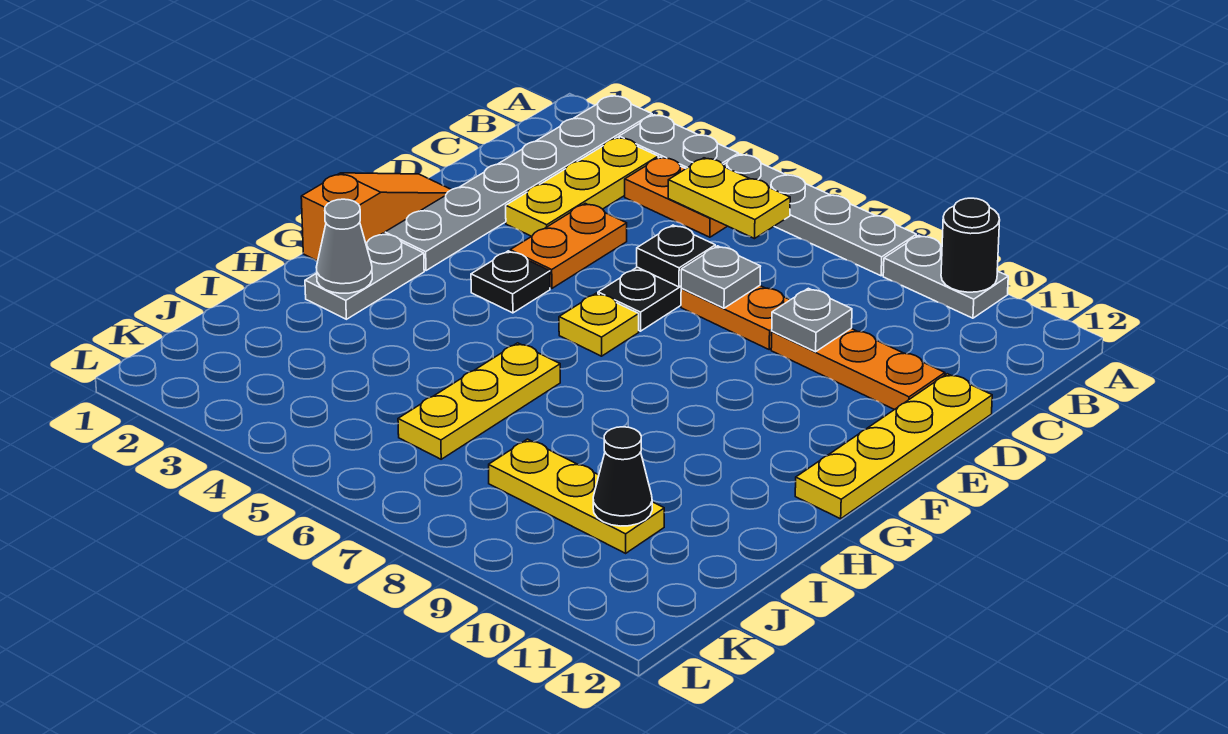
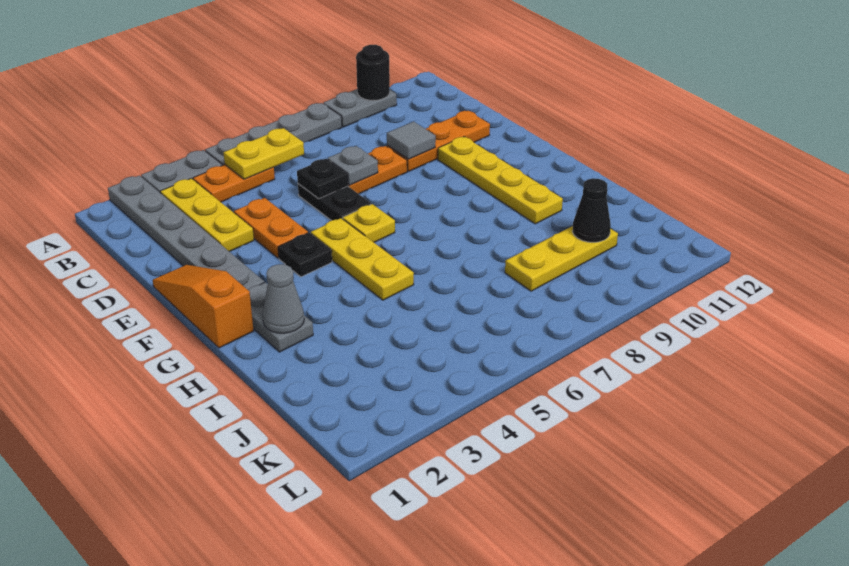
grey 1x1 plate [772,288,852,352] -> grey 1x1 tile [387,121,436,159]
yellow 1x4 plate [795,374,992,519] -> yellow 1x4 plate moved to [438,137,563,224]
yellow 1x3 plate [398,343,560,459] -> yellow 1x3 plate moved to [311,218,414,300]

